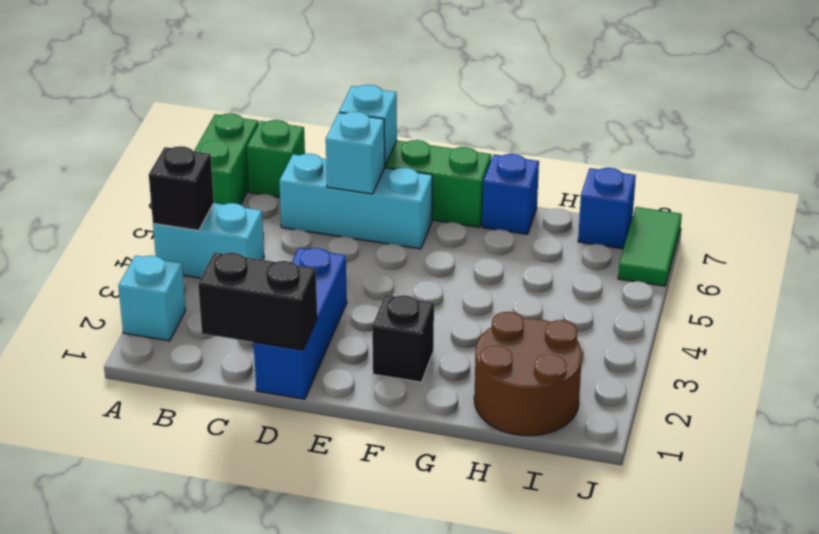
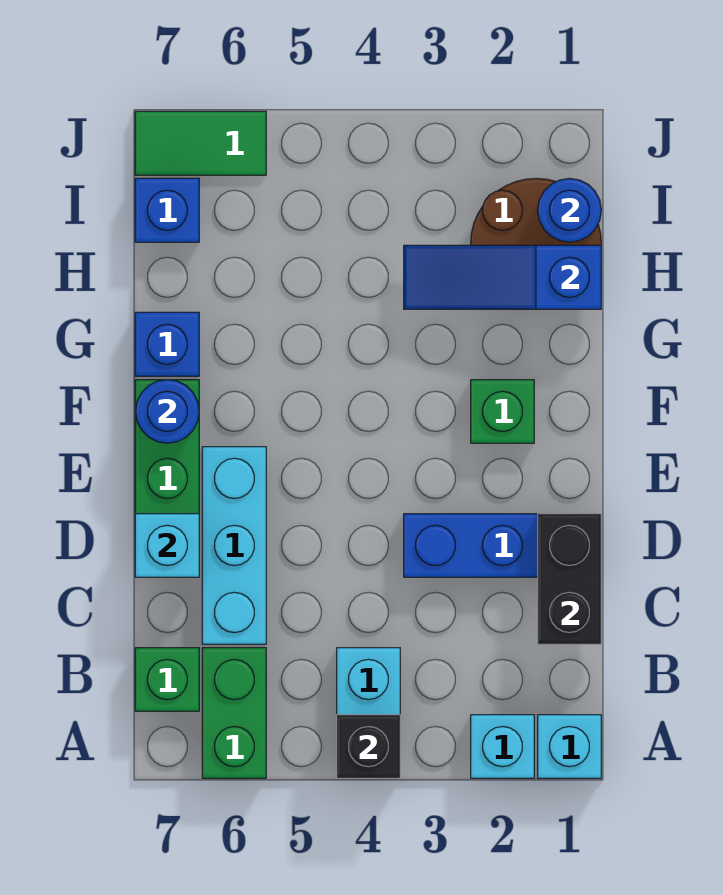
green 1x2 brick [194,113,258,205] -> green 1x2 brick turned to [202,648,266,778]
cyan 1x1 brick [326,112,385,194] -> cyan 1x1 brick moved to [538,715,601,778]
black 1x1 brick [372,295,434,382] -> green 1x1 brick [471,380,534,443]
none -> blue 1x1 round brick [135,380,199,443]
none -> blue 1x3 slope [404,245,601,309]
none -> blue 1x1 round brick [538,178,601,242]

